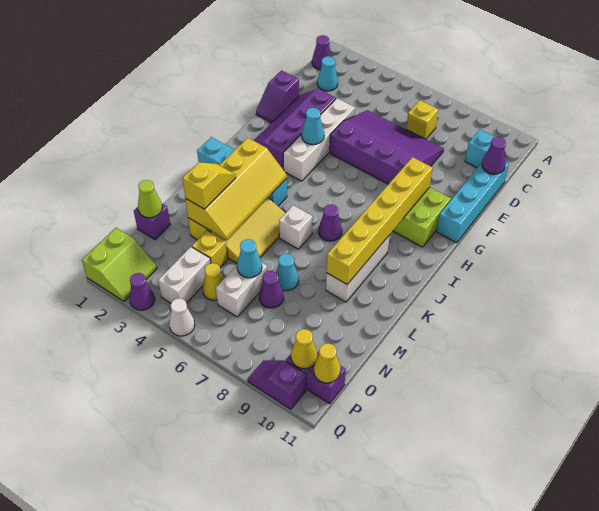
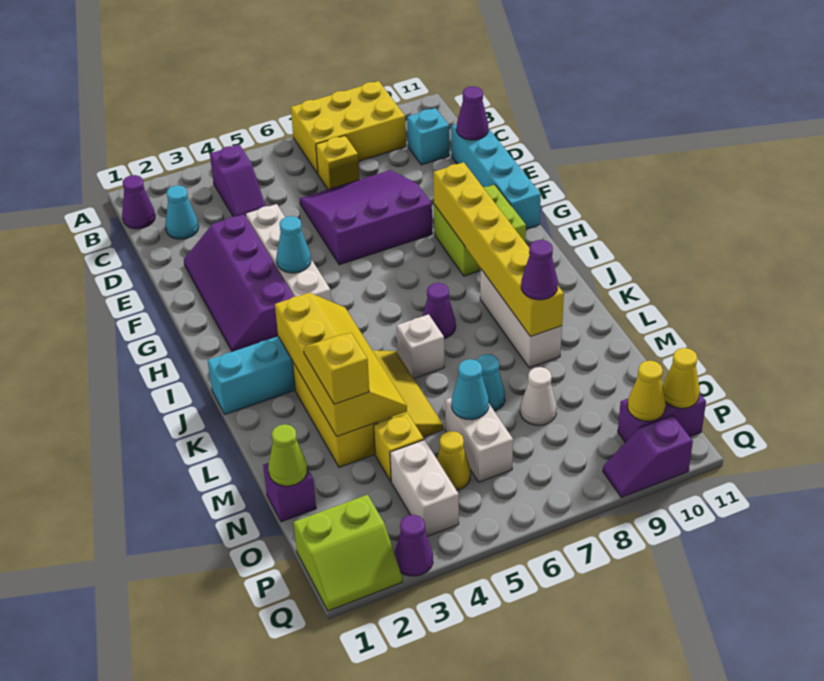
none -> yellow 2x3 brick [291,81,406,174]
purple 3x4 slope [330,110,444,184] -> purple 3x3 slope [300,170,432,265]
purple 1x2 slope [256,70,299,123] -> purple 1x2 slope moved to [210,145,265,217]
purple 1x1 cone [259,271,284,308] -> purple 1x1 cone moved to [521,240,558,300]
lime 2x2 slope [82,228,157,301] -> lime 2x2 slope turned to [294,495,402,611]
white 1x1 cone [169,298,195,336] -> white 1x1 cone moved to [520,367,556,425]

